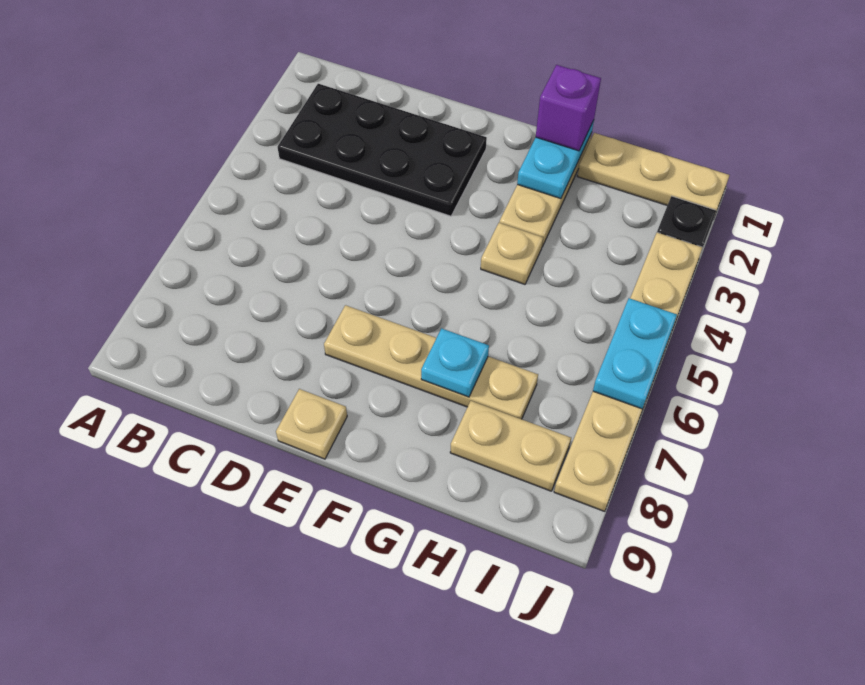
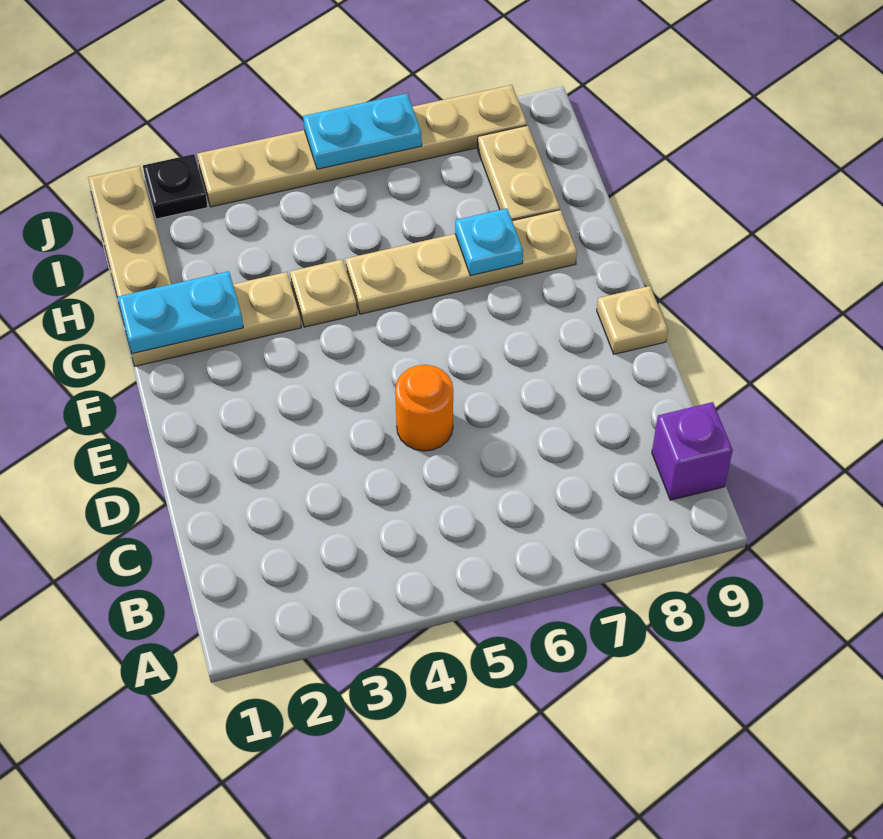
black 2x4 plate [278,84,487,216] -> none
none -> orange 1x1 round brick [395,365,453,451]
tan 1x4 plate [324,305,538,419] -> tan 1x4 plate turned to [345,210,577,314]
purple 1x1 brick [536,65,601,151] -> purple 1x1 brick moved to [652,402,733,500]

